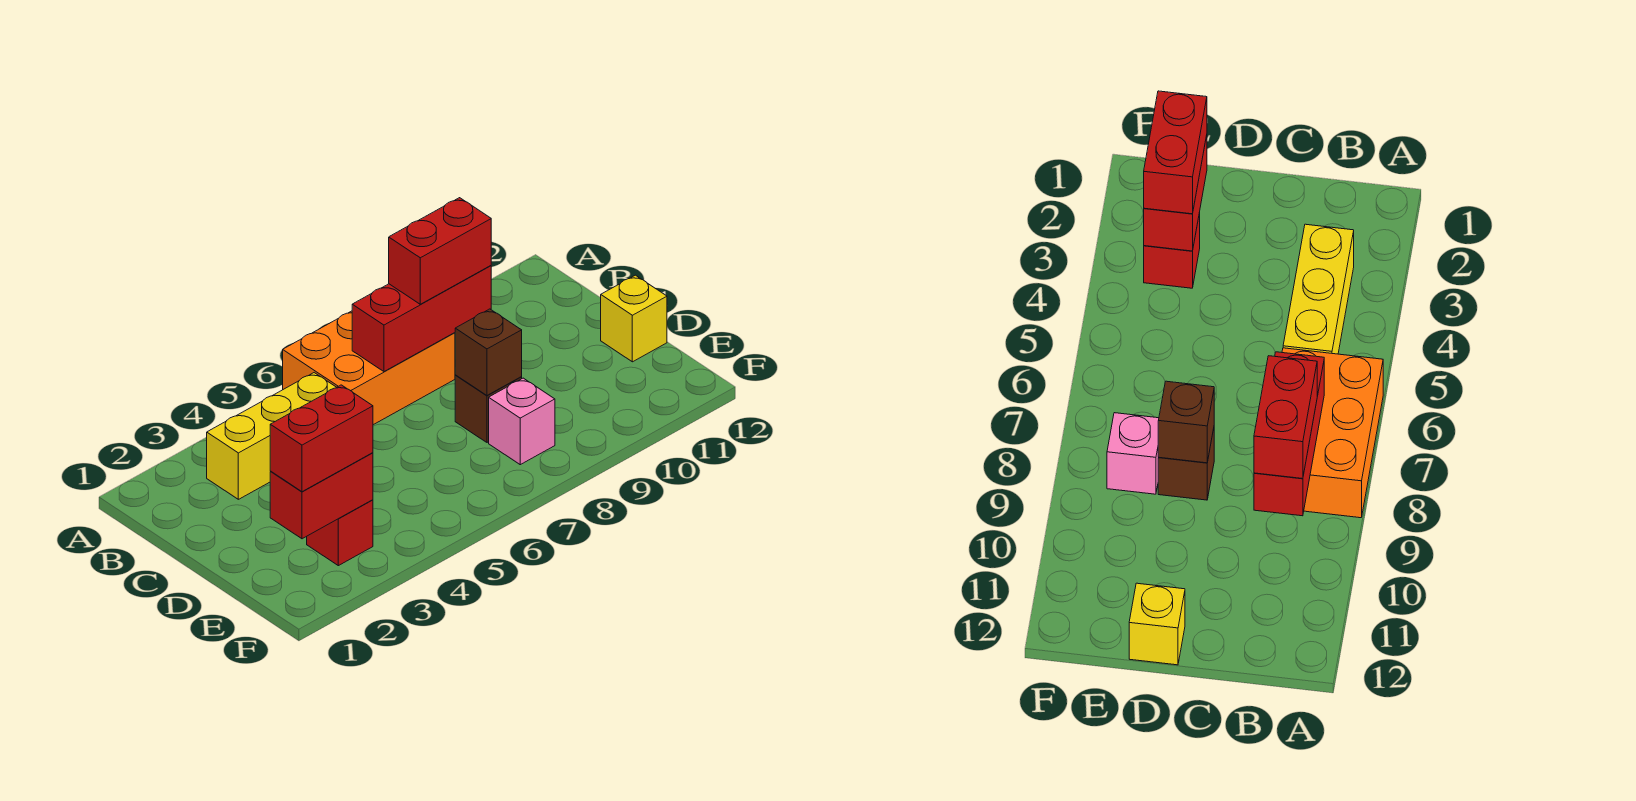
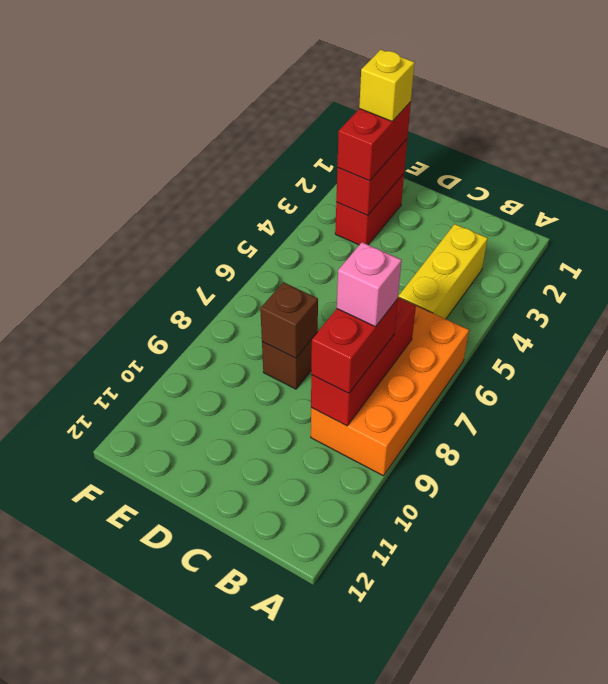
orange 2x3 brick [283,311,455,425] -> orange 2x4 brick [311,297,469,476]
yellow 1x1 brick [601,275,667,362] -> yellow 1x1 brick moved to [359,50,415,121]
red 1x1 brick [307,500,373,566] -> red 1x2 brick [335,174,404,245]
pink 1x1 brick [489,378,555,465] -> pink 1x1 brick moved to [337,242,402,327]

